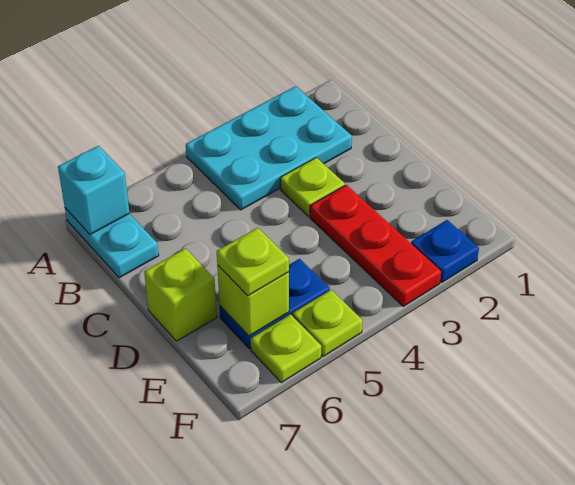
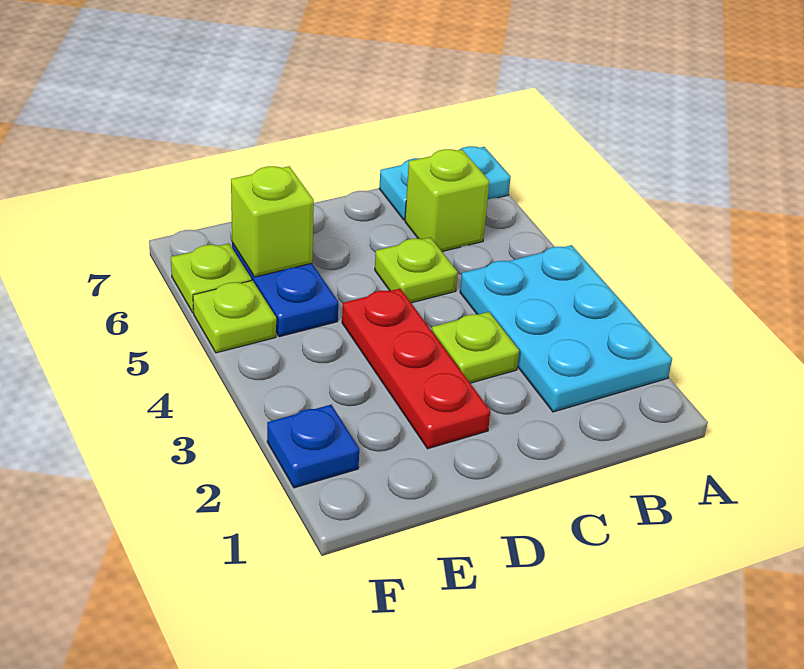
cyan 1x1 brick [58,146,129,234] -> none
red 1x3 plate [310,185,441,306] -> red 1x3 plate turned to [342,289,490,449]
lime 1x1 brick [144,248,217,341] -> lime 1x1 brick moved to [405,149,489,252]
lime 1x1 plate [217,228,289,296] -> lime 1x1 plate moved to [375,237,458,303]

